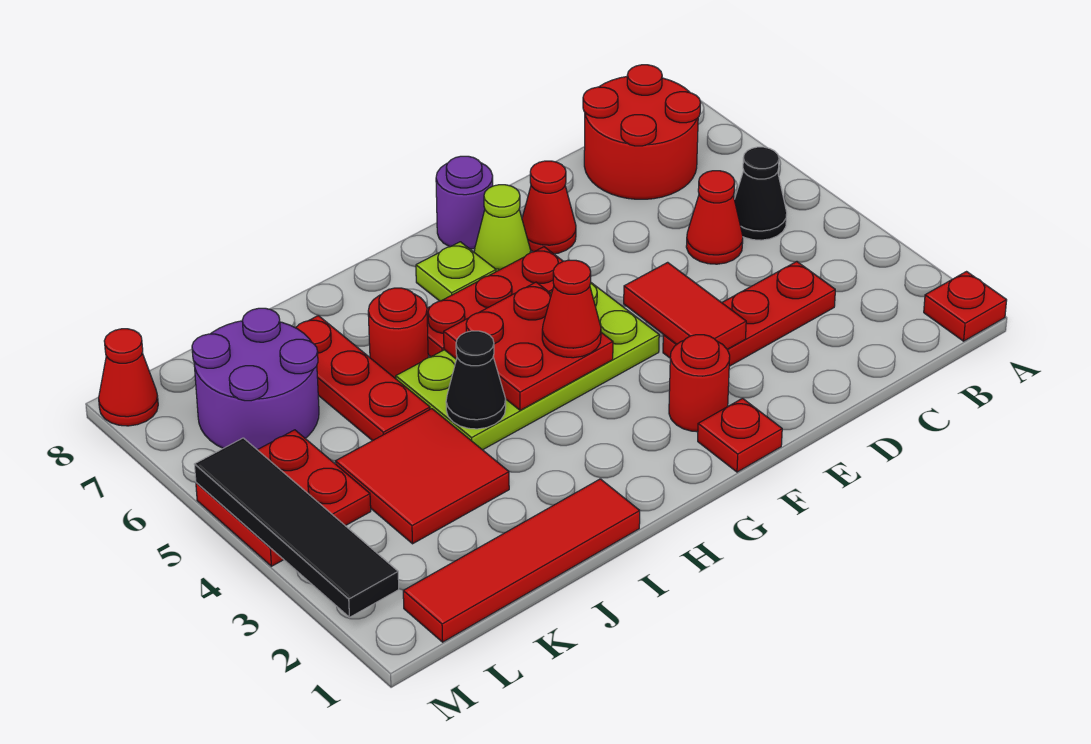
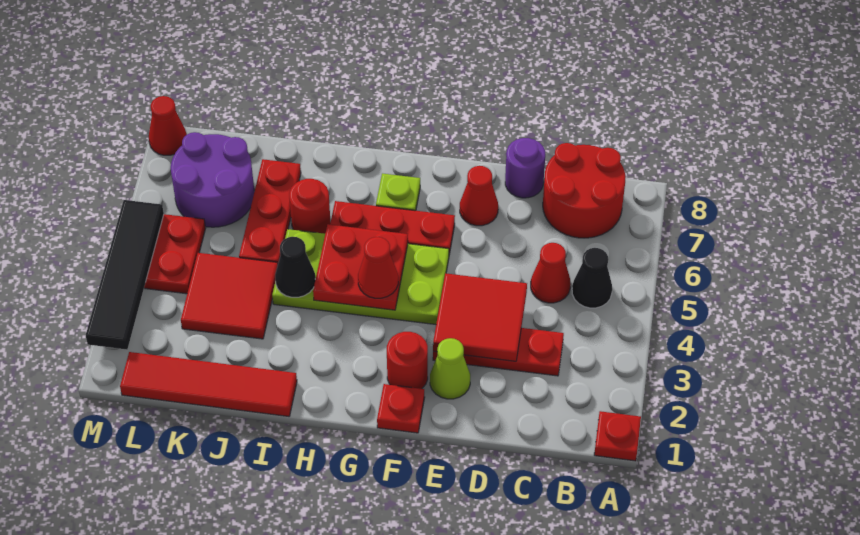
red 1x2 tile [624,262,746,349] -> red 2x2 tile [433,273,527,361]
lime 1x1 cone [474,185,531,272] -> lime 1x1 cone moved to [430,338,470,399]
purple 1x1 round brick [436,156,493,249] -> purple 1x1 round brick moved to [505,138,545,198]

